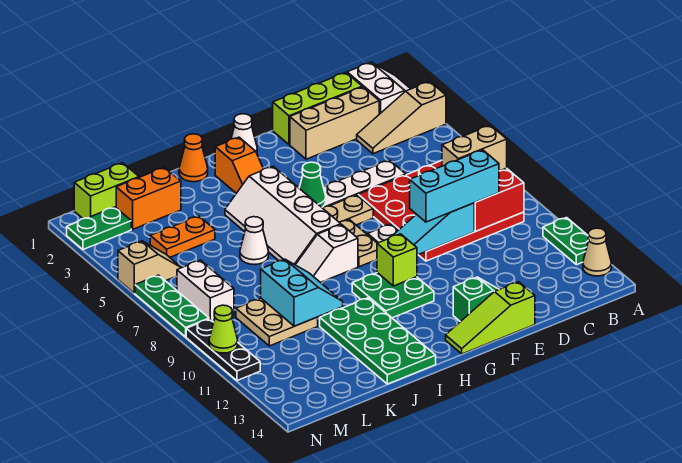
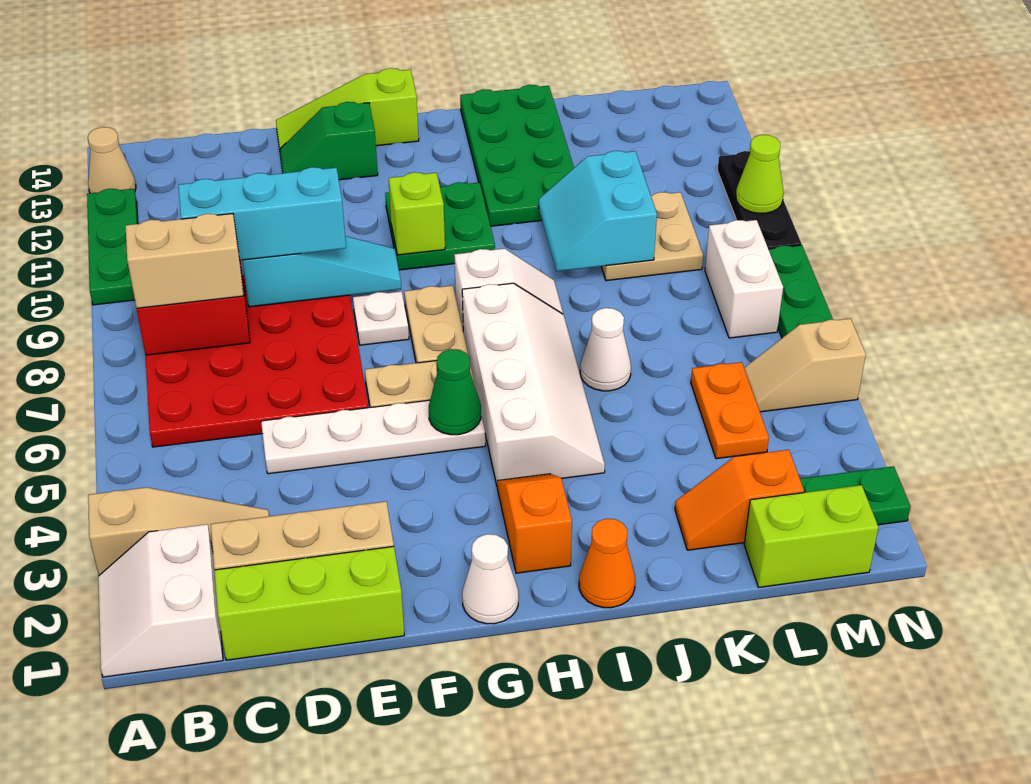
green 1x2 plate [543,218,589,265] -> green 1x3 plate [87,189,138,305]
lime 1x3 slope [446,282,535,354] -> lime 1x3 slope turned to [276,68,419,149]
orange 1x2 brick [116,167,181,229] -> orange 1x2 slope [675,450,804,550]
orange 1x2 plate [150,216,215,257] -> orange 1x2 plate turned to [691,362,769,459]

